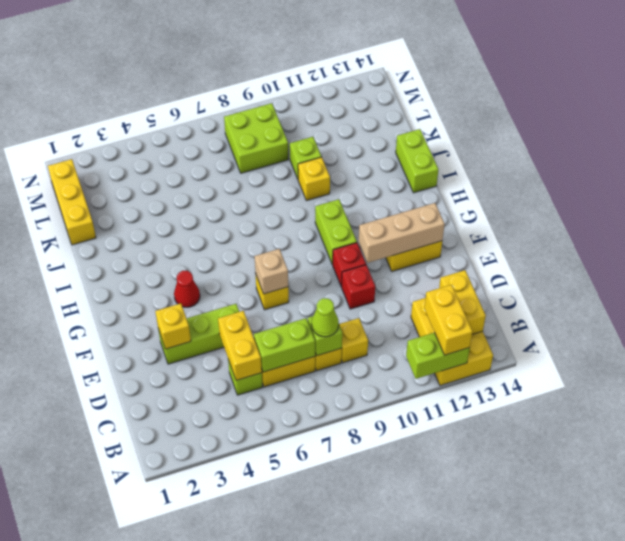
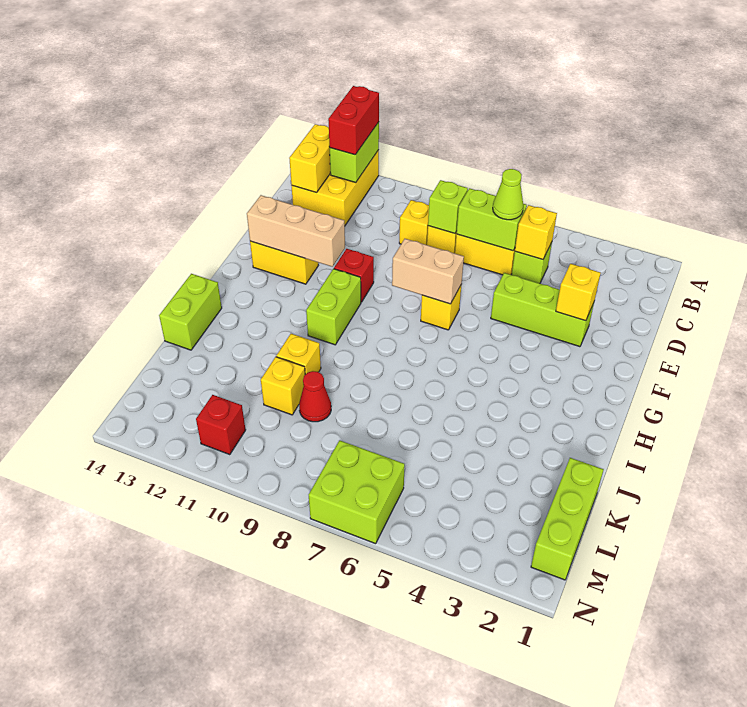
lime 1x2 brick [406,333,470,379] -> lime 1x2 brick turned to [330,122,379,183]
yellow 1x2 brick [424,285,473,355] -> red 1x2 brick [328,86,379,155]
yellow 1x2 brick [218,311,262,380] -> yellow 1x1 brick [515,205,557,259]
lime 1x1 cone [311,298,339,337] -> lime 1x1 cone moved to [493,169,523,220]
red 1x1 brick [342,265,375,309] -> red 1x1 brick moved to [196,395,246,455]
tan 1x1 brick [255,249,288,294] -> tan 1x2 brick [392,239,464,304]
red 1x1 cone [174,270,200,307] -> red 1x1 cone moved to [299,371,331,422]
yellow 1x3 brick [48,159,96,245] -> lime 1x3 brick [531,458,604,580]
lime 1x1 brick [290,137,321,179] -> yellow 1x1 brick [261,357,305,415]
lime 2x2 brick [224,103,288,173] -> lime 2x2 brick moved to [309,440,405,544]

